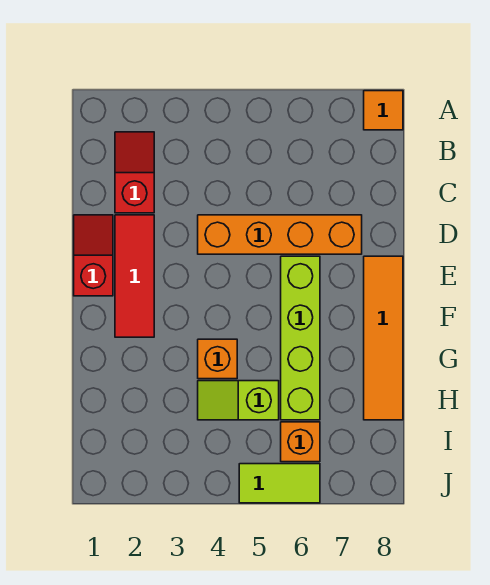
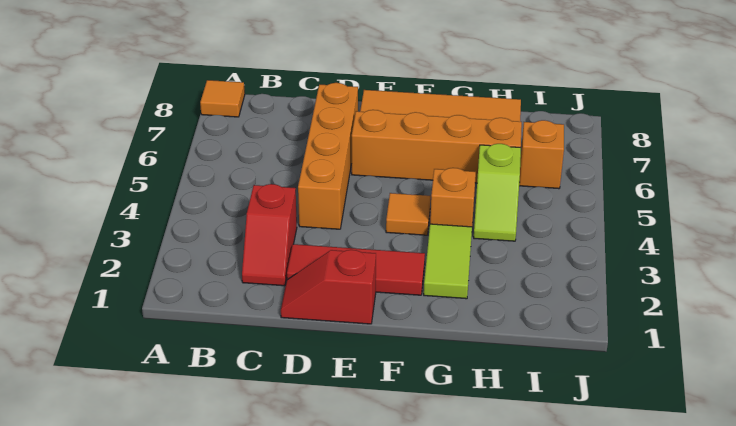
red 1x2 slope [115,132,154,213] -> red 1x2 slope turned to [242,184,297,286]
lime 1x4 brick [281,256,320,420] -> orange 1x4 brick [352,110,522,183]
none -> orange 1x1 tile [386,193,431,235]
lime 1x2 tile [239,464,320,503] -> lime 1x2 tile moved to [424,224,472,299]

